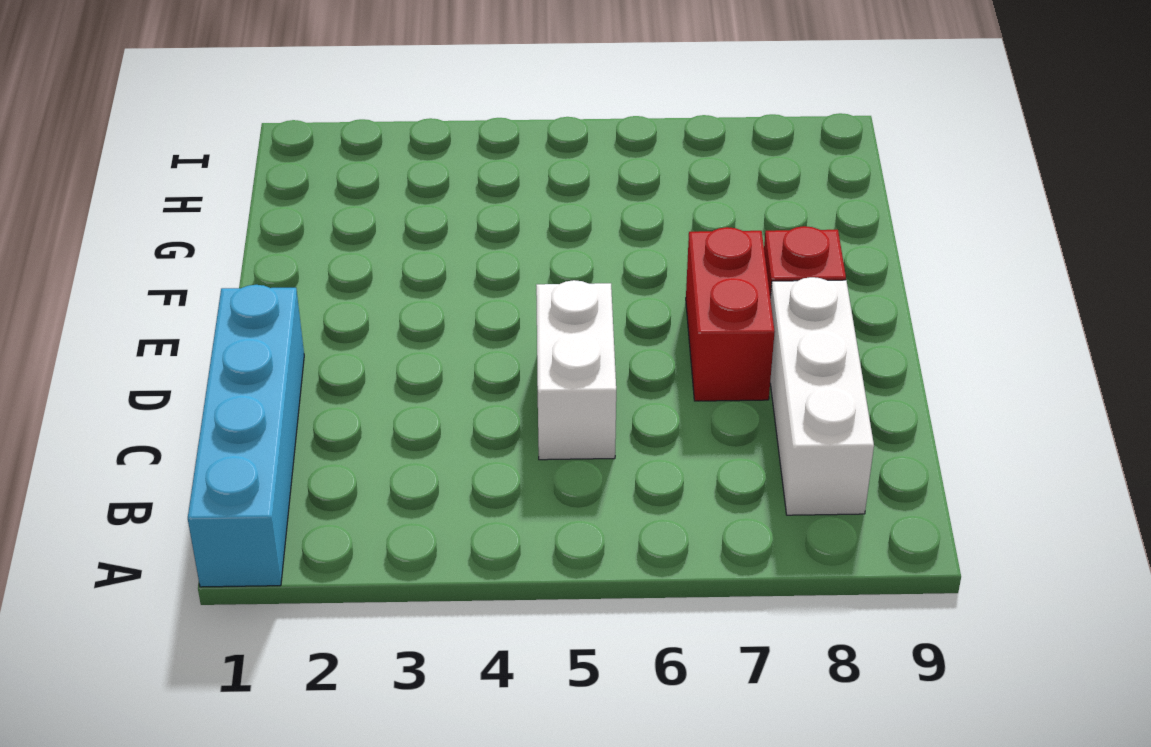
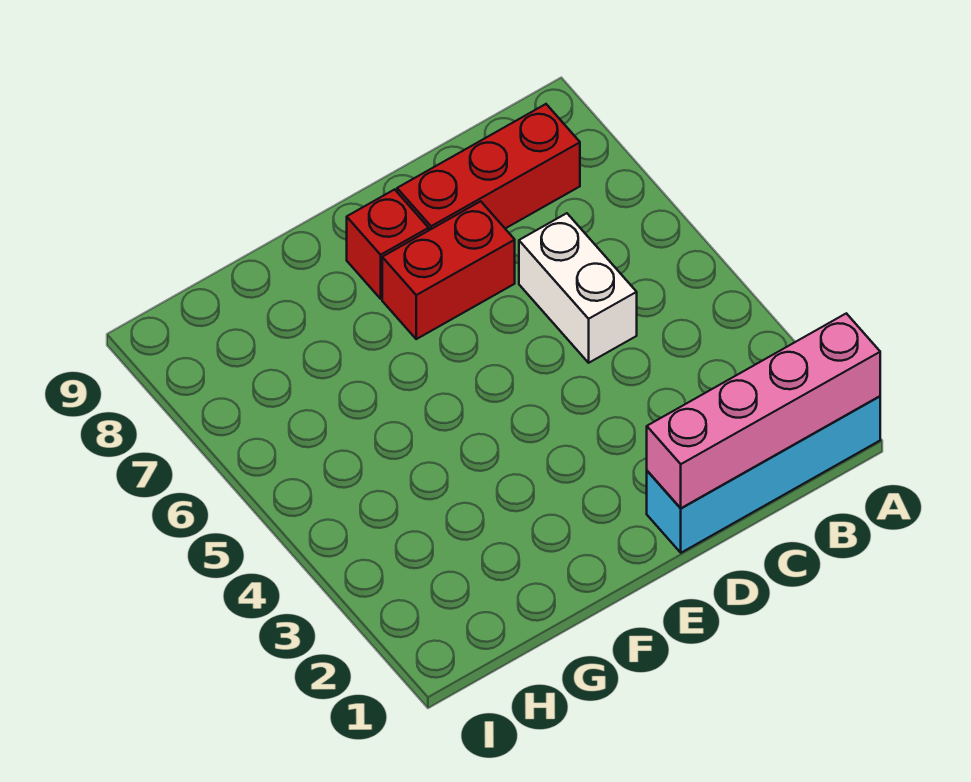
none -> pink 1x4 brick [647,313,880,508]
white 1x3 brick [770,277,874,515] -> red 1x3 brick [397,104,580,230]
white 1x2 brick [536,280,616,460] -> white 1x2 brick turned to [519,213,637,363]

